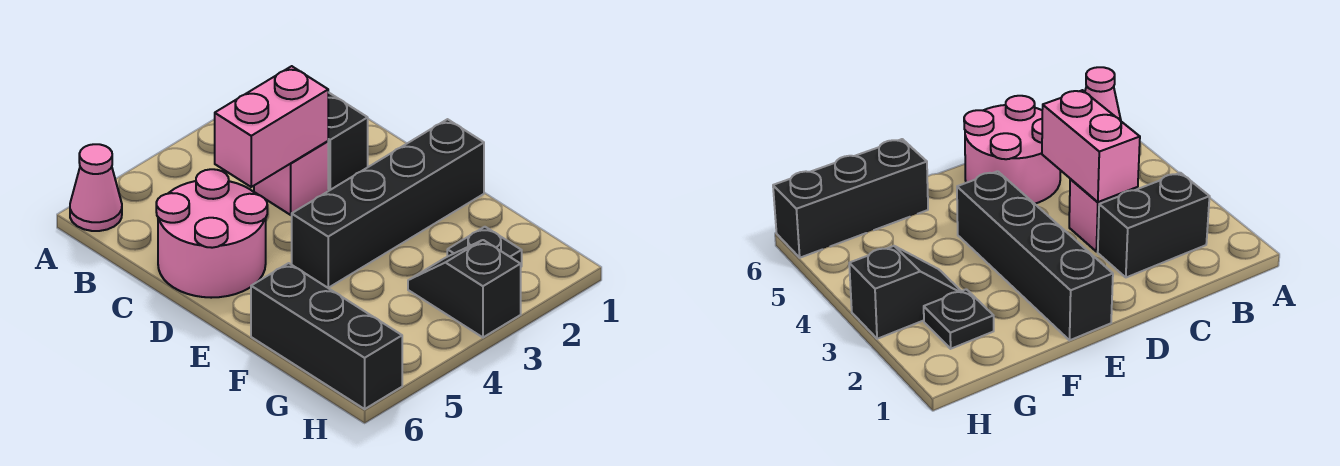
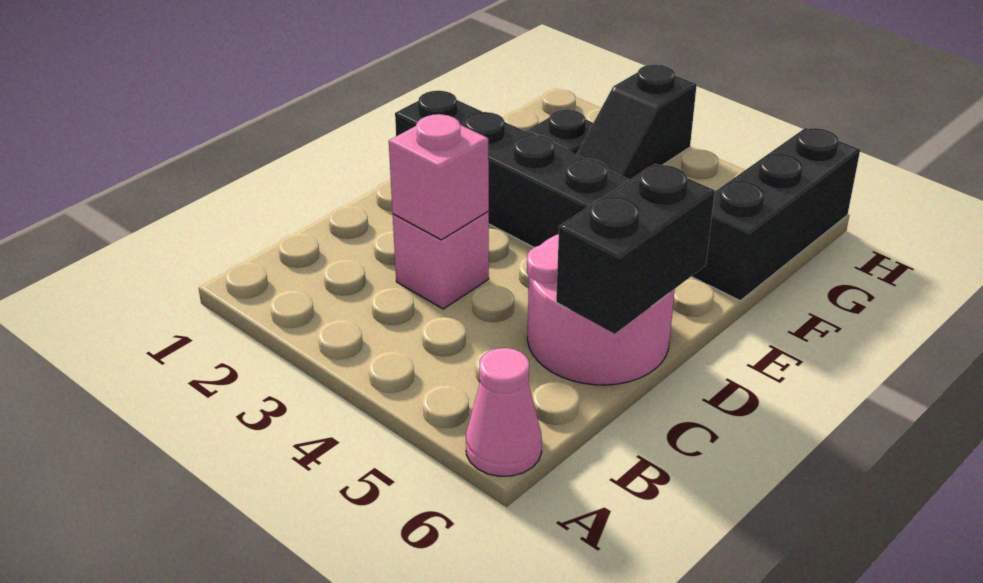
black 1x2 brick [328,92,368,191] -> black 1x2 brick moved to [556,164,715,334]
pink 1x2 brick [215,66,328,187] -> pink 1x1 brick [389,114,489,240]

